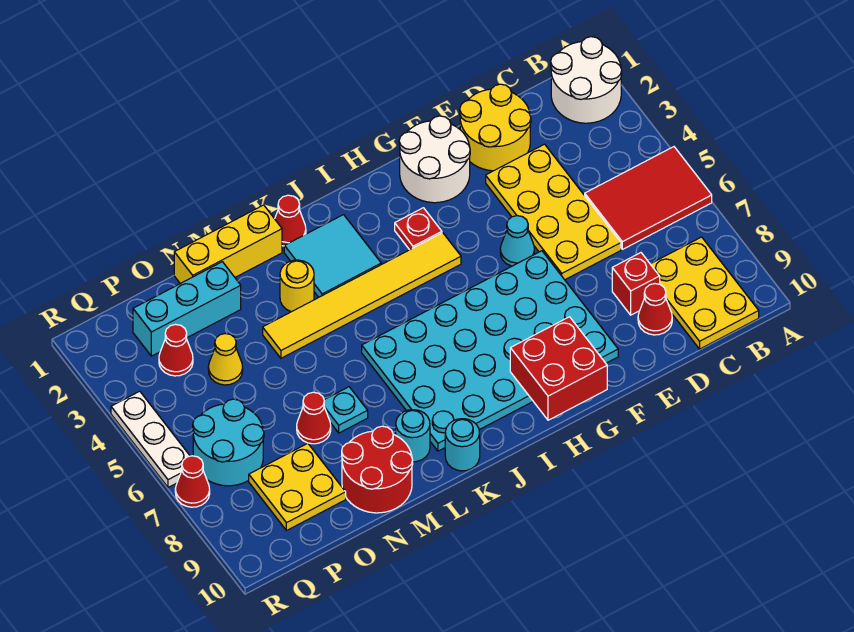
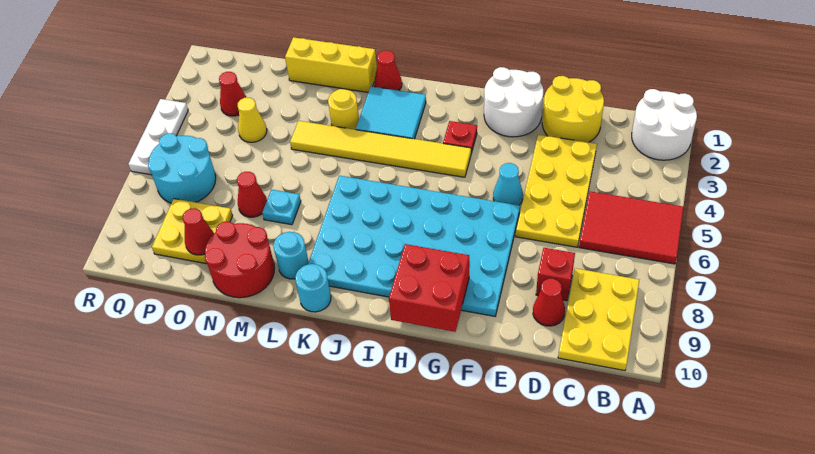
cyan 1x3 brick [133,262,241,356] -> none
red 1x1 cone [175,456,210,507] -> red 1x1 cone moved to [183,208,214,255]

